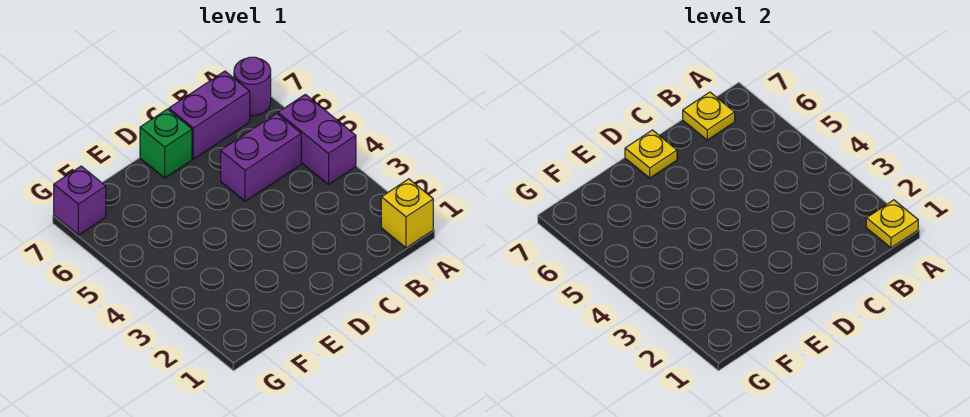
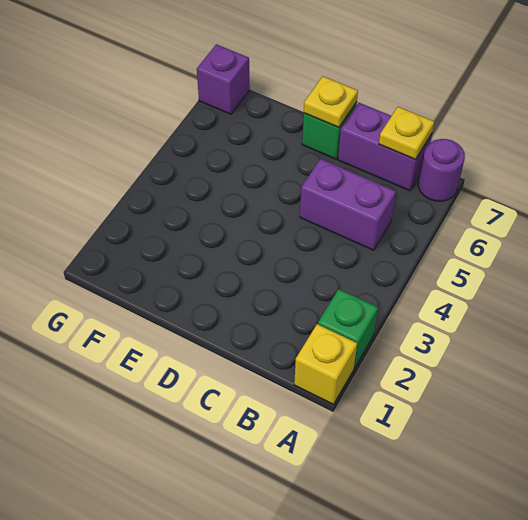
yellow 1x1 plate [866,200,918,248] -> none
none -> green 1x1 brick [318,289,378,368]
purple 1x2 brick [278,94,356,184] -> none

